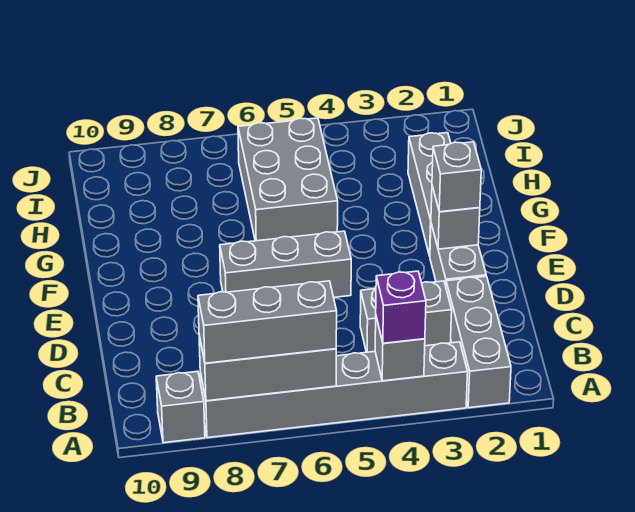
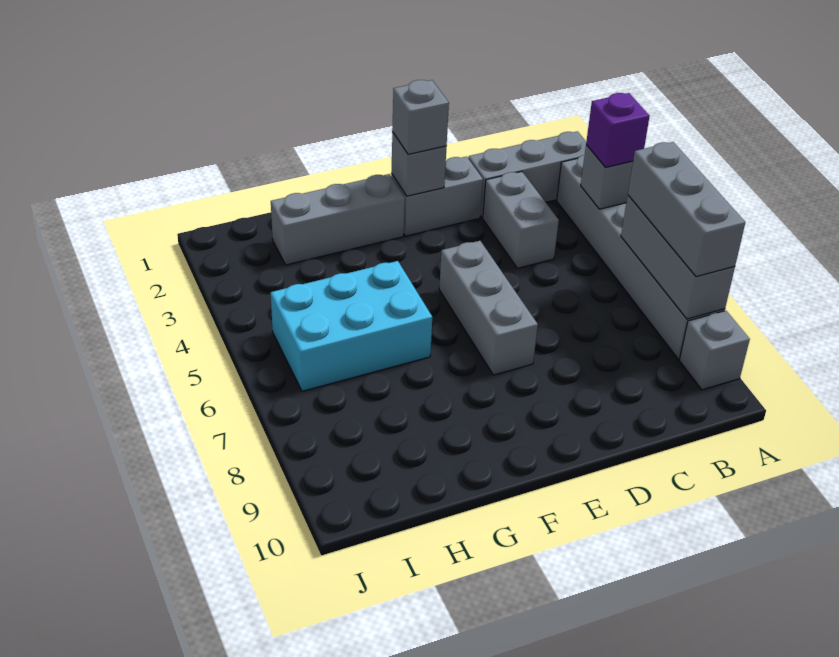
grey 2x3 brick [238,118,338,241] -> cyan 2x3 brick [271,261,432,391]

